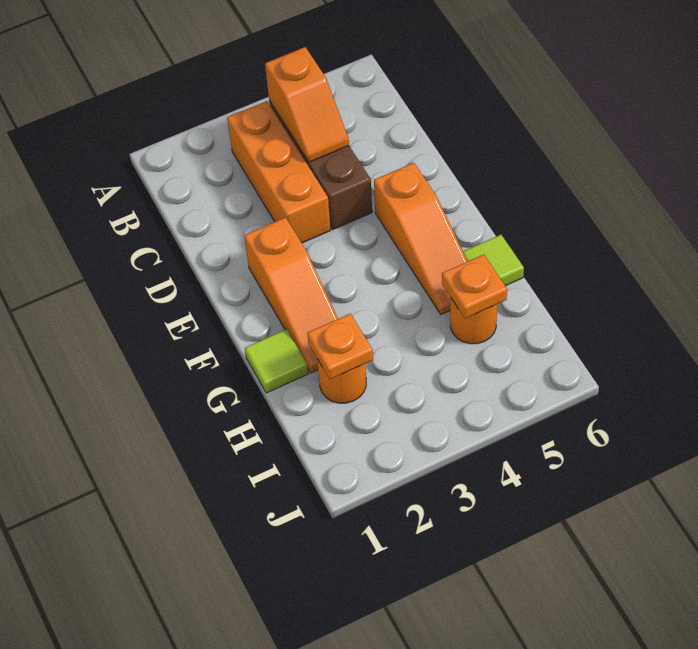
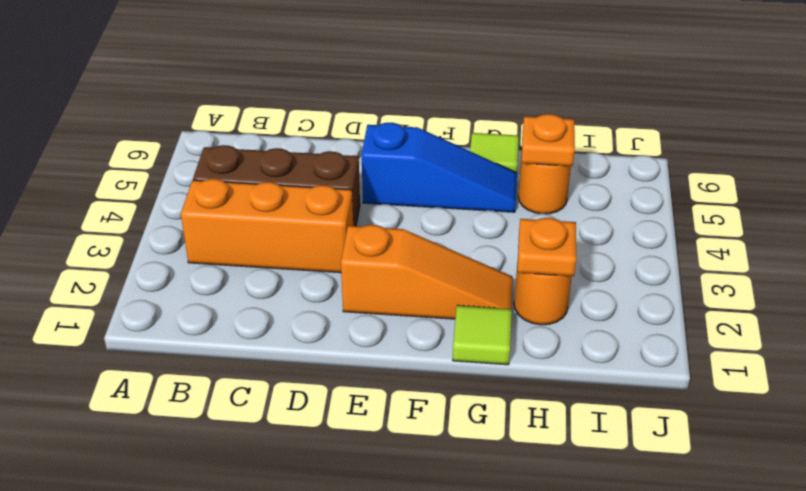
orange 1x2 slope [265,47,349,162] -> none
orange 1x3 slope [374,163,467,314] -> blue 1x3 slope [362,123,517,212]

